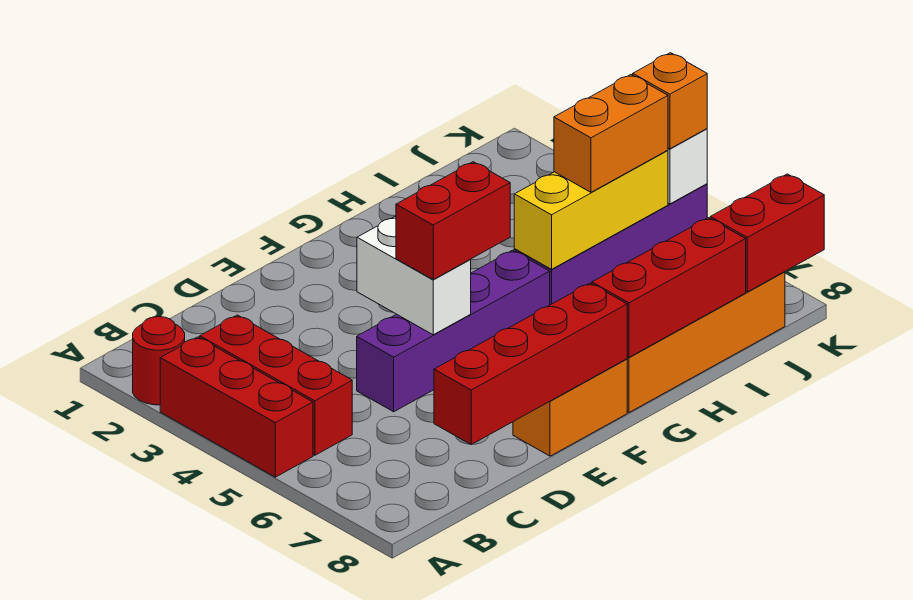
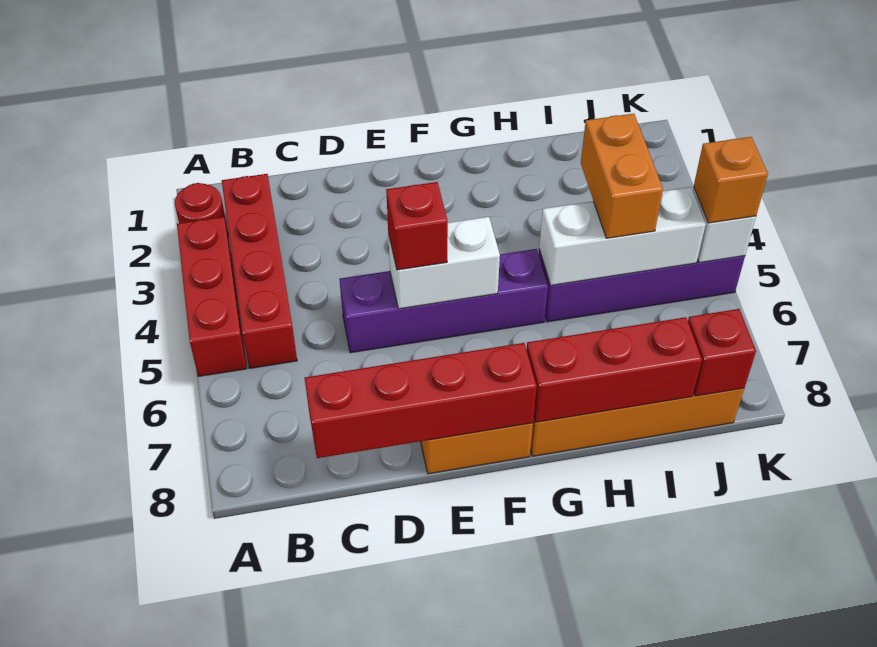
red 1x3 brick [200,315,352,455] -> red 1x4 brick [222,174,297,368]
white 1x2 brick [357,217,471,335] -> white 1x2 brick turned to [388,217,500,309]
red 1x2 brick [396,162,510,279] -> red 1x1 brick [386,182,448,270]
yellow 1x3 brick [514,150,668,269] -> white 1x3 brick [539,187,706,285]
orange 1x2 brick [554,75,668,192] -> orange 1x2 brick turned to [581,114,663,238]
red 1x2 brick [710,174,824,292] -> red 1x1 brick [688,309,756,396]

